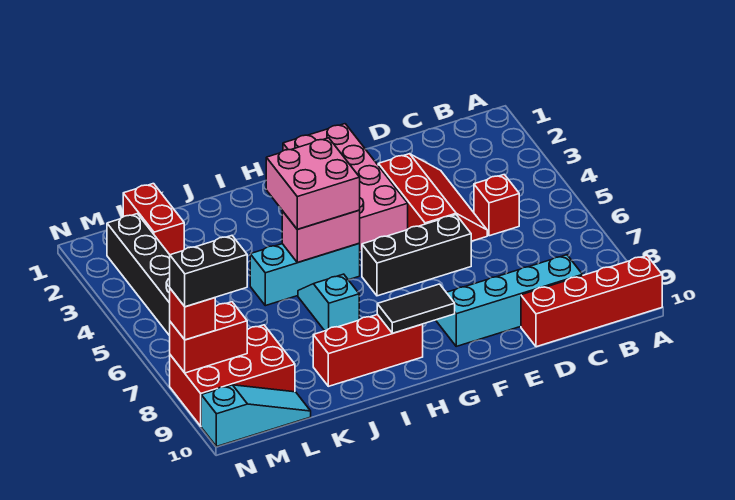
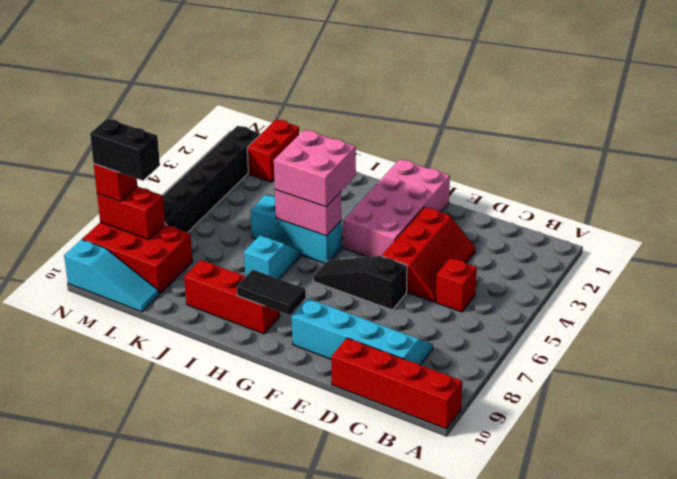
black 1x3 brick [362,215,471,296] -> black 1x3 slope [313,256,407,310]

